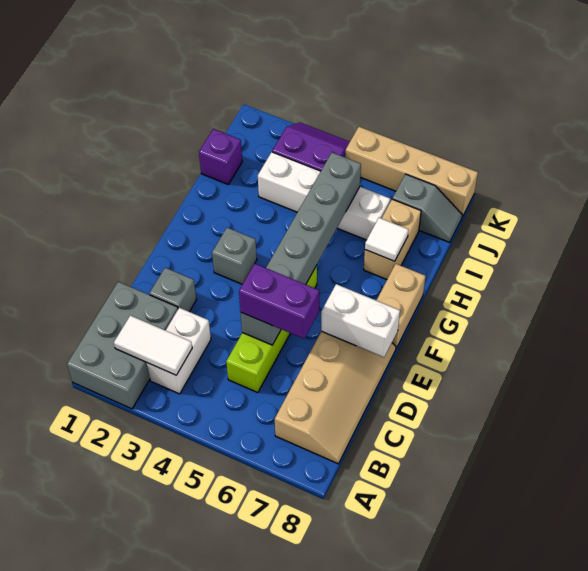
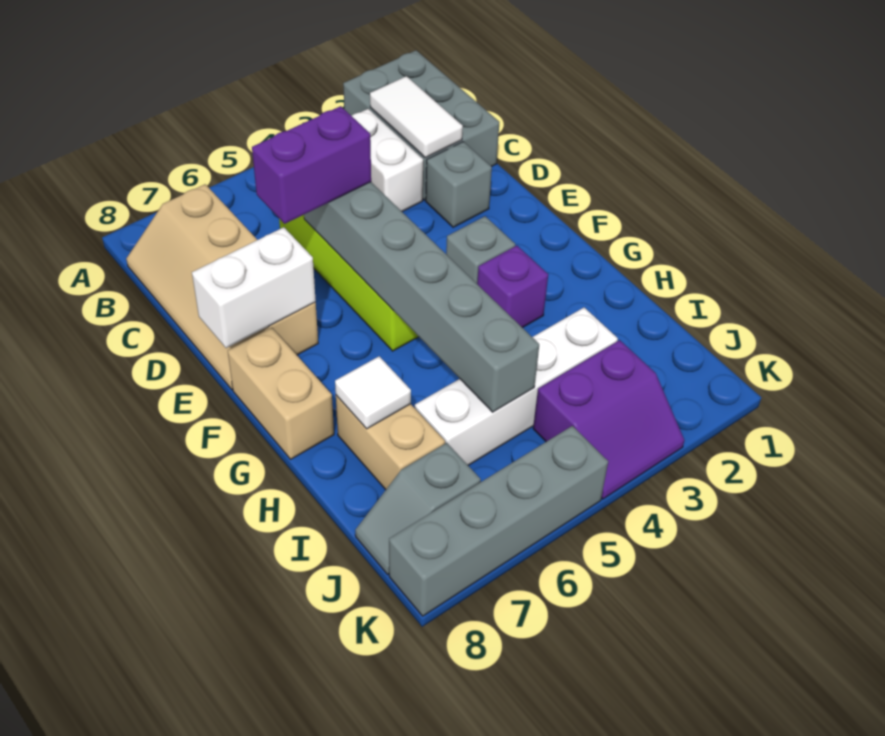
white 1x2 tile [114,315,192,375] -> white 1x2 tile turned to [370,76,463,158]
purple 1x1 brick [199,129,242,184] -> purple 1x1 brick moved to [477,246,548,328]
tan 1x4 brick [345,127,478,217] -> grey 1x4 brick [389,426,608,616]

